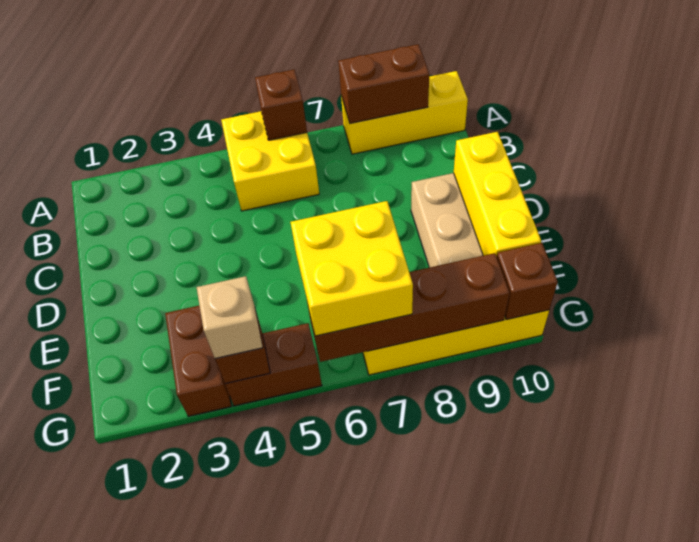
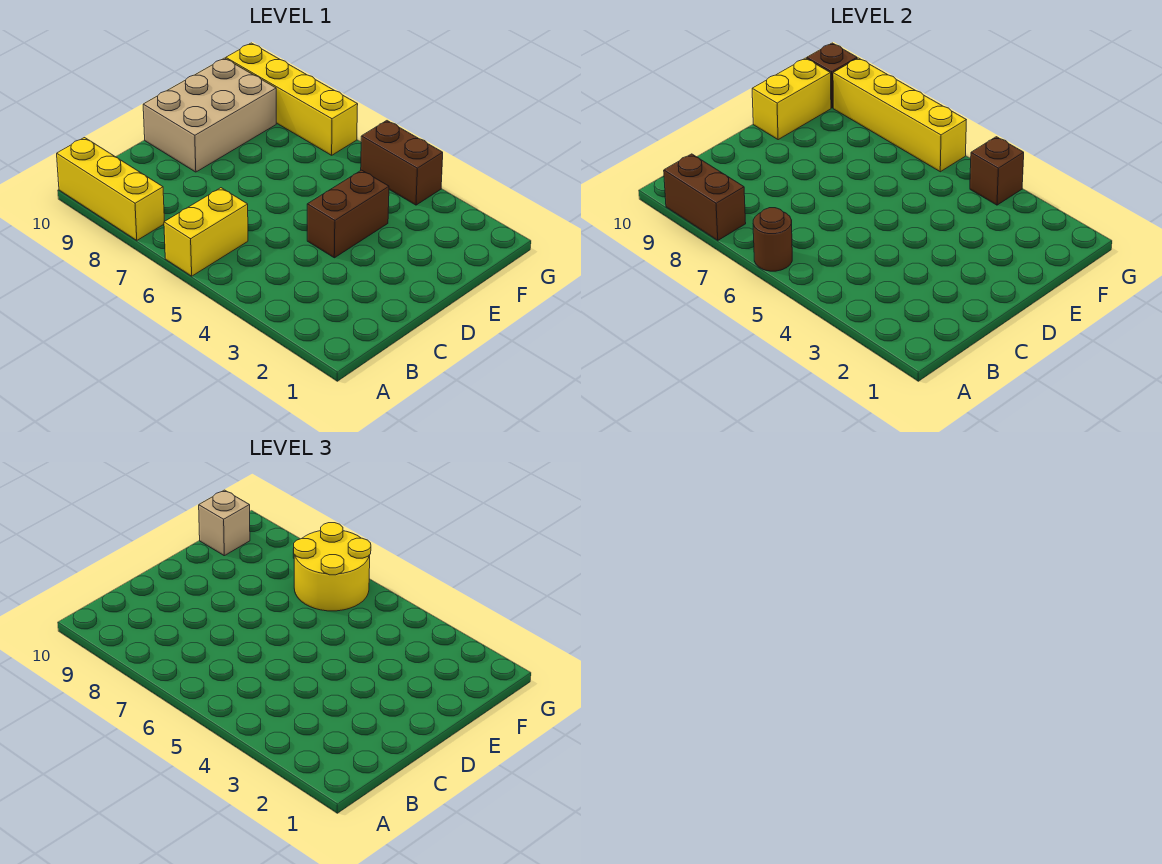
yellow 2x2 brick [221,111,319,211] -> yellow 1x2 brick [164,188,248,276]
brown 1x1 brick [255,69,307,140] -> brown 1x1 round brick [753,208,792,271]
yellow 1x3 brick [454,132,541,256] -> yellow 1x2 brick [752,58,831,140]
brown 1x2 brick [165,306,231,416] -> brown 1x2 brick moved to [307,170,389,258]
yellow 2x2 brick [290,201,413,336] -> yellow 2x2 round brick [293,523,371,611]
tan 1x1 brick [197,276,263,359] -> tan 1x1 brick moved to [199,490,250,556]
brown 1x4 brick [307,253,510,362] -> yellow 1x4 brick [833,58,966,172]

